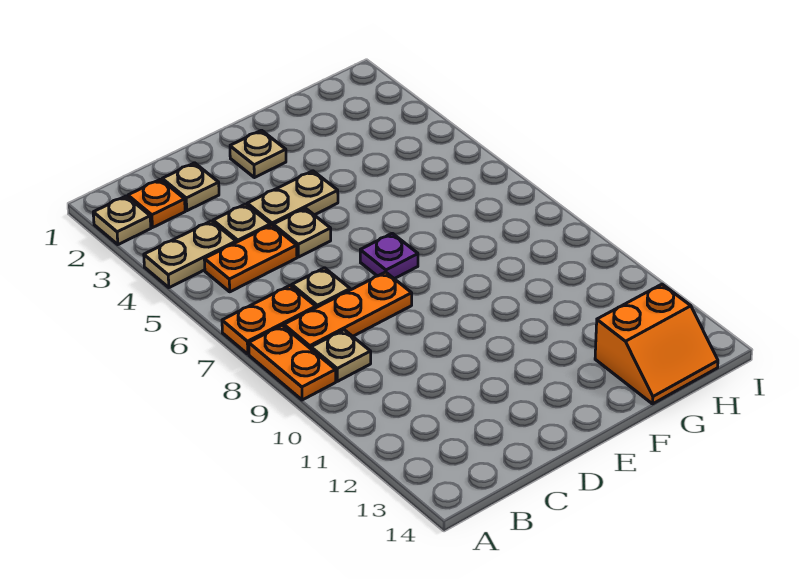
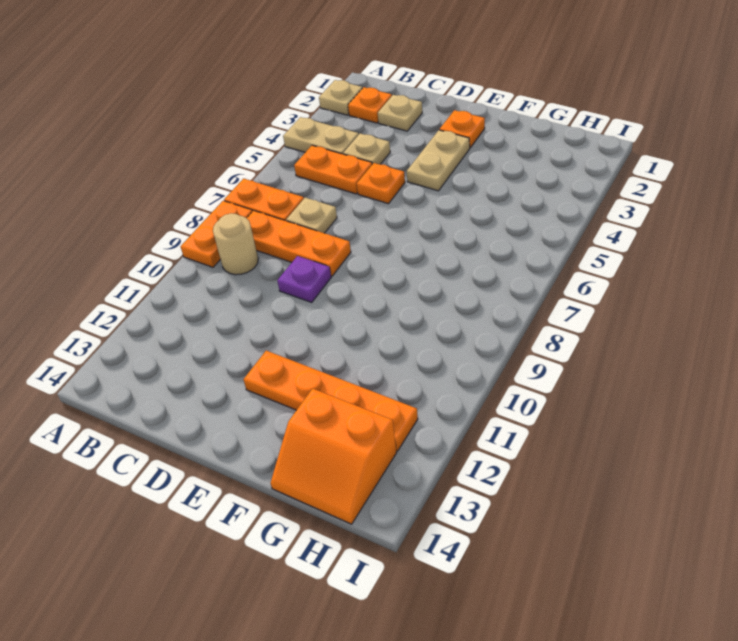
tan 1x1 plate [311,330,371,381] -> tan 1x1 round brick [213,213,258,275]
tan 1x2 plate [247,171,338,226] -> tan 1x2 plate turned to [407,130,470,191]
tan 1x1 plate [273,208,331,257] -> orange 1x1 plate [357,163,405,204]
tan 1x1 plate [230,130,286,178] -> orange 1x1 plate [439,110,485,148]
purple 1x1 plate [360,233,418,279] -> purple 1x1 plate moved to [277,256,331,302]
none -> orange 1x4 plate [244,351,418,451]

